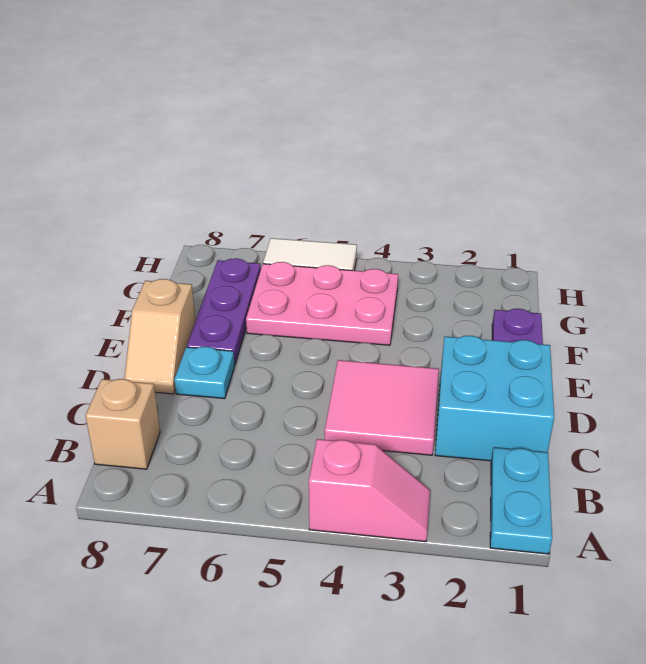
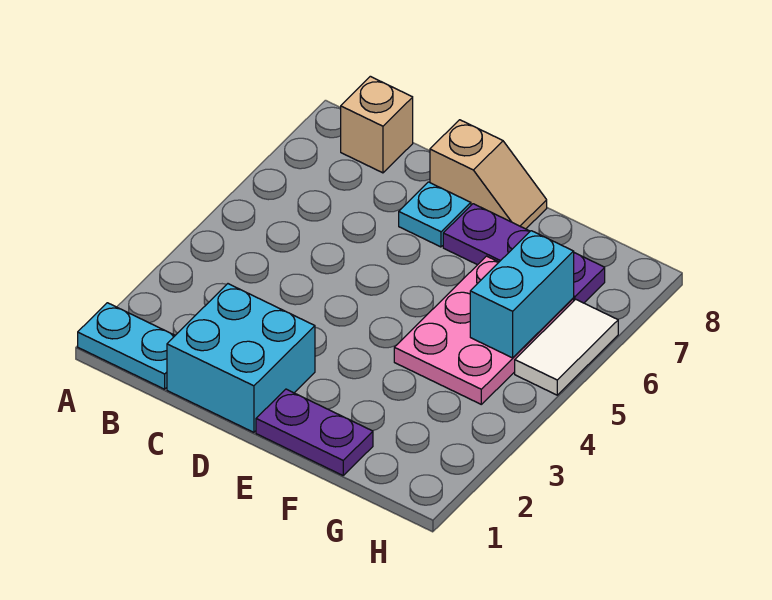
pink 1x2 slope [309,439,430,542] -> none
pink 2x2 tile [325,360,439,455] -> none
tan 1x2 slope [124,279,195,394] -> tan 1x2 slope turned to [430,120,547,229]
none -> cyan 1x2 brick [470,231,574,358]

